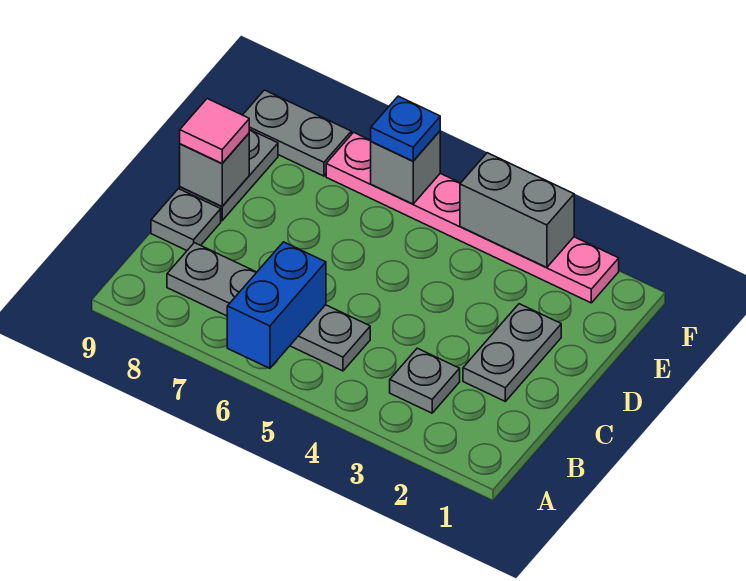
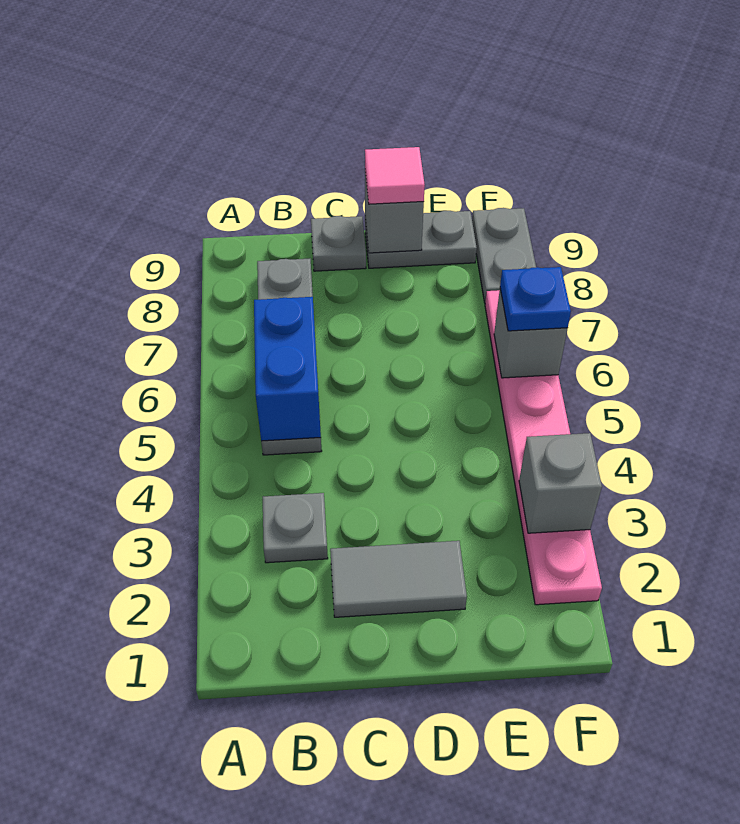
blue 1x2 brick [227,242,326,368] -> blue 1x2 brick turned to [254,297,321,441]
grey 1x2 plate [463,304,561,401] -> grey 1x2 tile [330,541,467,617]
grey 1x2 brick [460,153,574,268] -> grey 1x1 brick [519,433,602,533]

